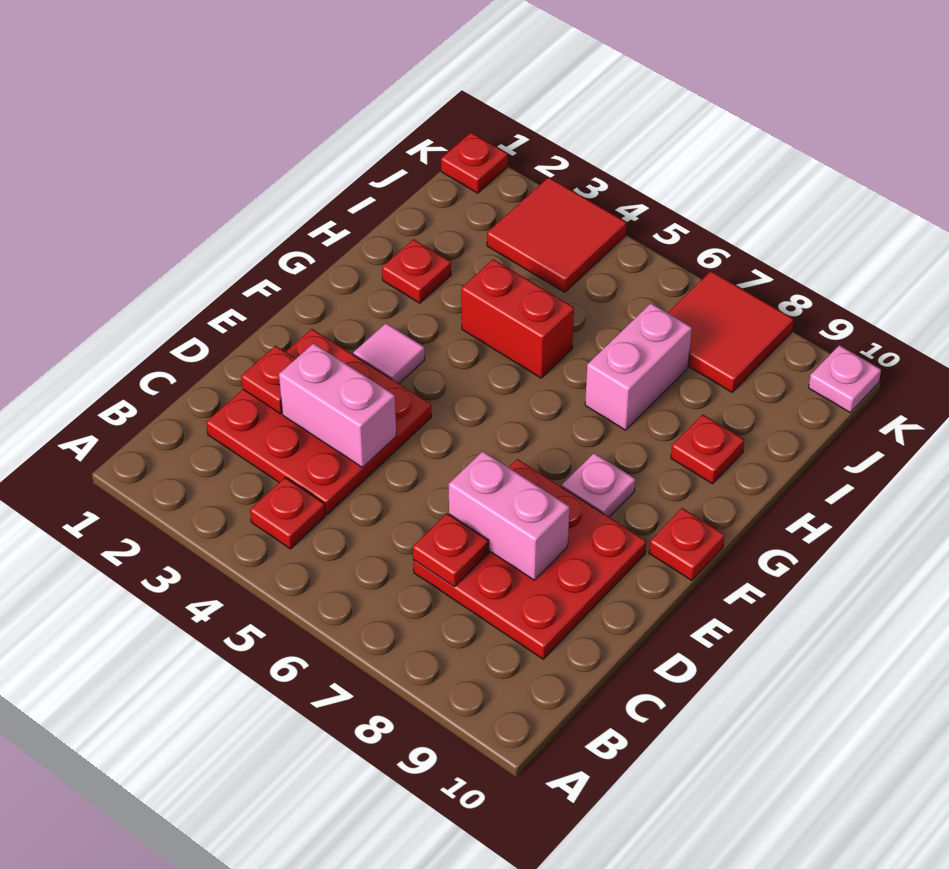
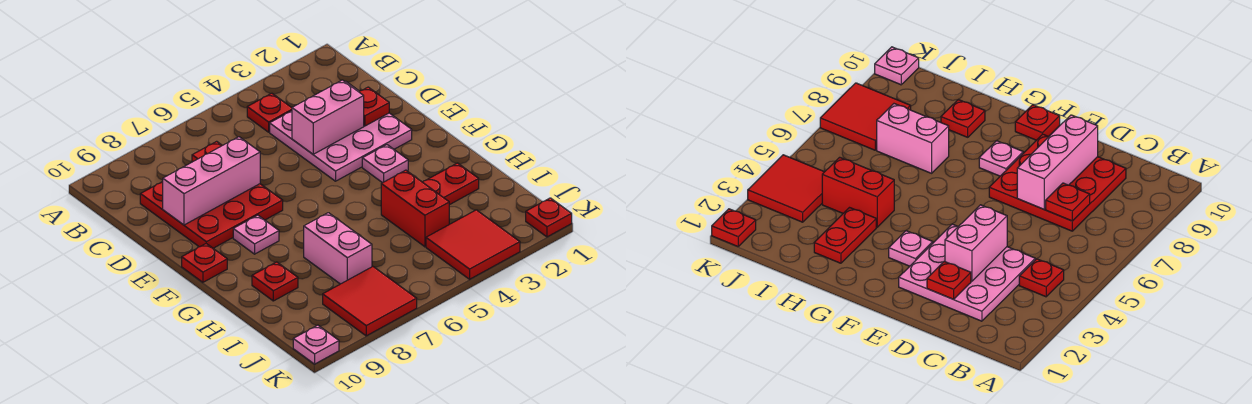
red 3x3 plate [206,329,431,514] -> pink 3x3 plate [270,81,412,181]
pink 1x2 brick [449,451,569,580] -> pink 1x3 brick [163,137,260,225]
pink 1x1 tile [353,323,425,384] -> pink 1x1 plate [362,145,408,183]
red 1x1 plate [382,239,451,303] -> red 1x2 plate [423,163,479,205]
red 1x2 brick [461,259,574,378] -> red 1x2 brick turned to [381,170,449,247]

